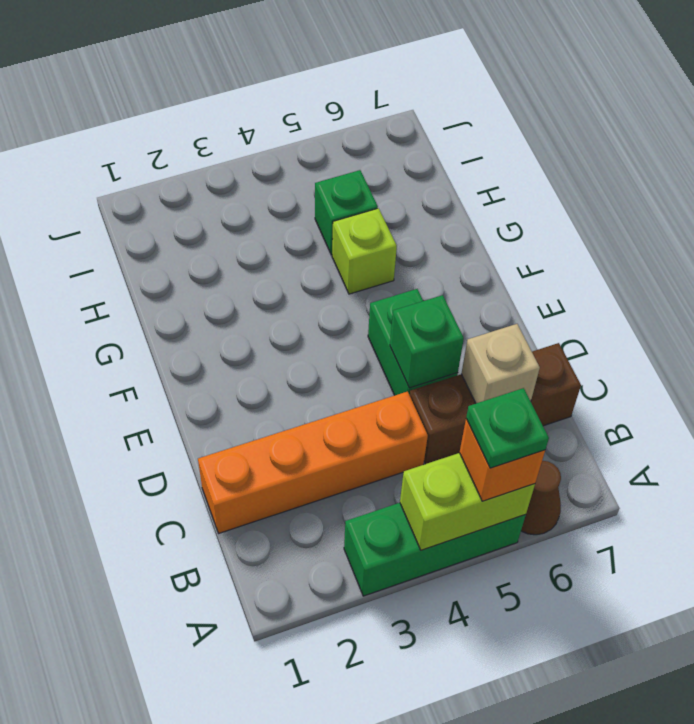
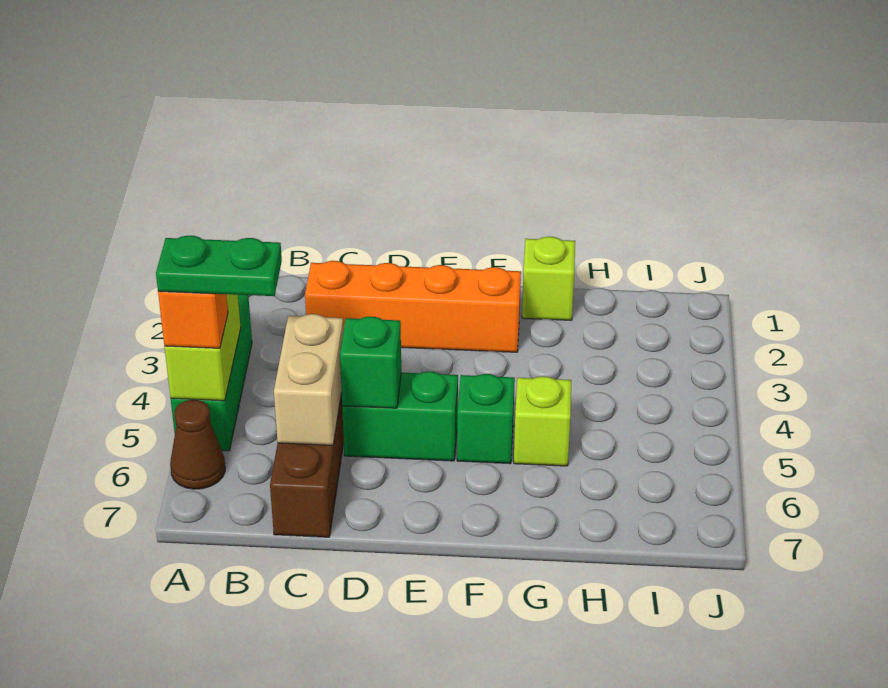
green 1x1 plate [466,388,549,468] -> green 1x2 plate [156,236,282,296]
orange 1x4 brick [198,392,428,533] -> orange 1x4 brick turned to [305,261,521,352]
tan 1x1 brick [461,324,540,403] -> tan 1x2 brick [274,314,343,445]
none -> lime 1x1 brick [522,237,575,320]
green 1x1 brick [315,170,378,255] -> green 1x1 brick moved to [457,374,515,464]

